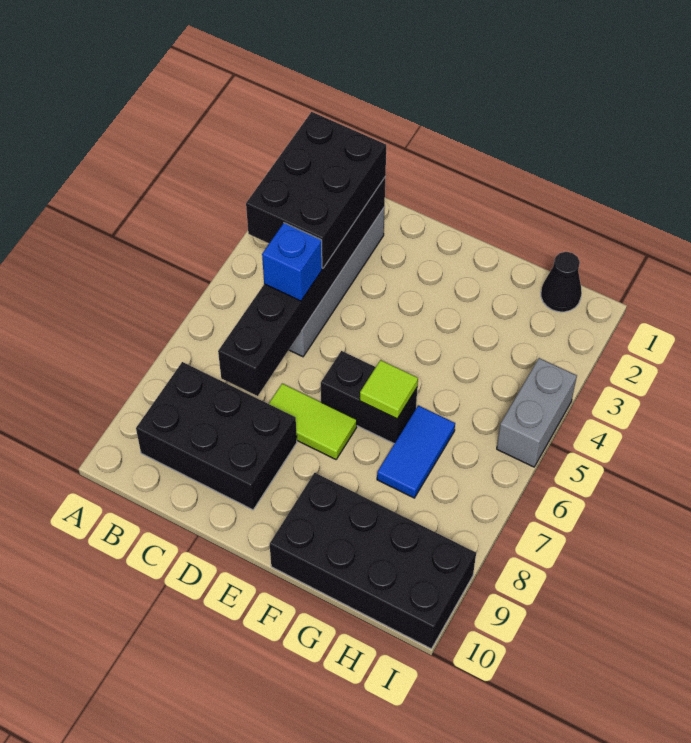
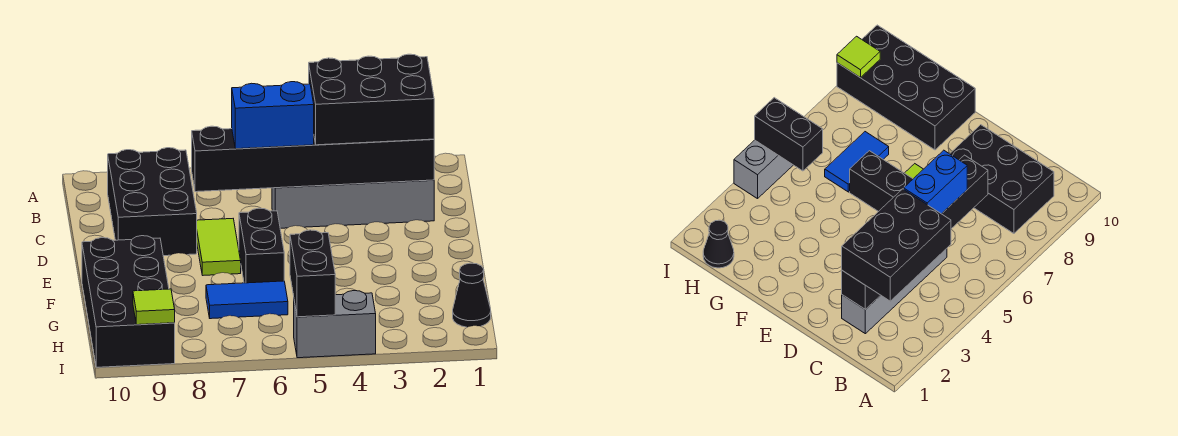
blue 1x1 brick [262,223,322,301] -> blue 1x2 brick [232,82,314,149]
lime 1x1 tile [360,360,418,419] -> lime 1x1 tile moved to [133,289,175,325]
none -> black 1x2 brick [290,230,336,317]

